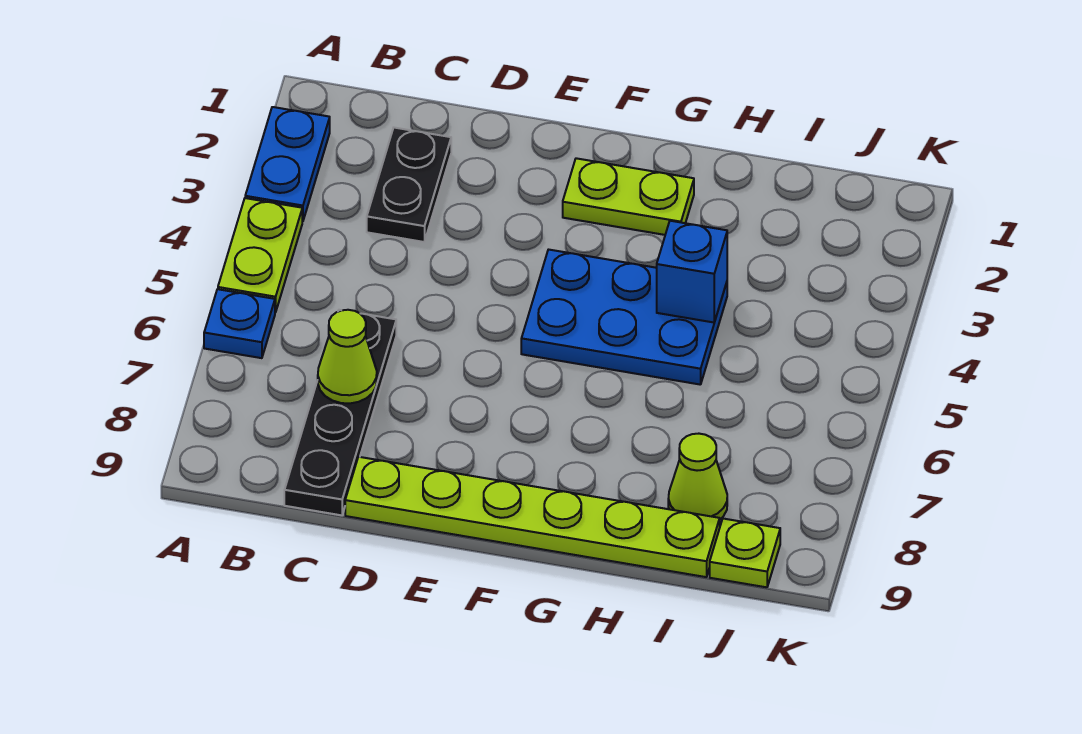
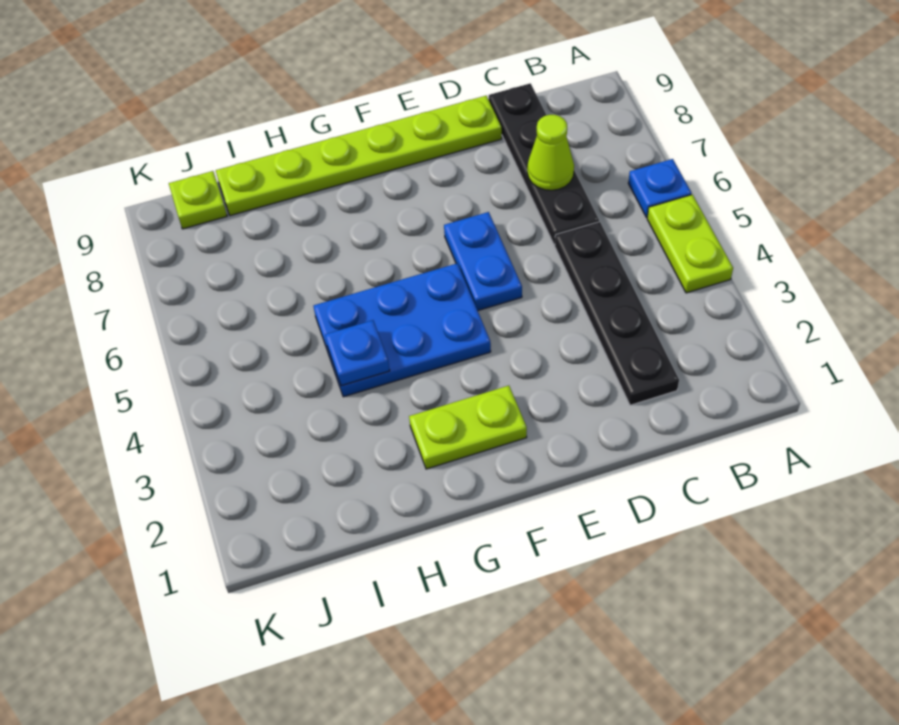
blue 1x2 plate [245,107,330,221] -> blue 1x2 plate moved to [444,212,522,311]
black 1x2 plate [367,128,451,242] -> black 1x4 plate [555,222,679,405]
blue 1x1 brick [657,221,727,322] -> blue 1x1 plate [325,320,390,386]
lime 1x1 cone [668,434,727,519] -> none

